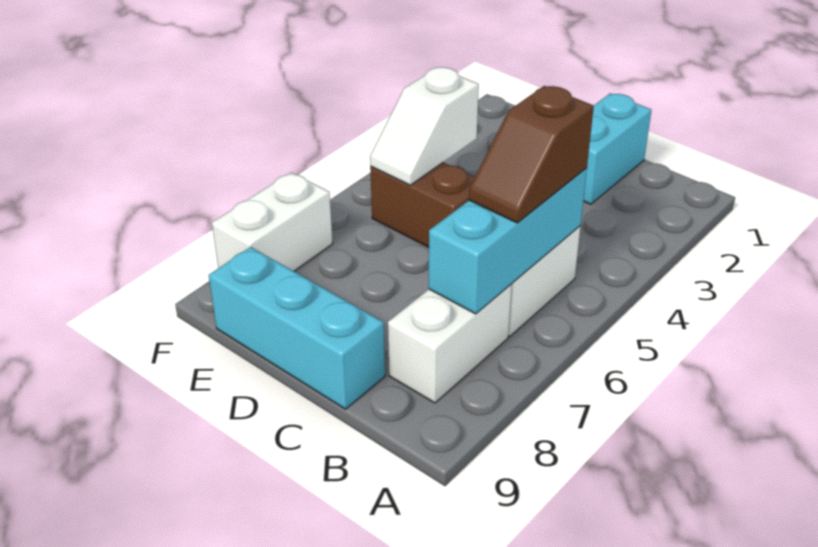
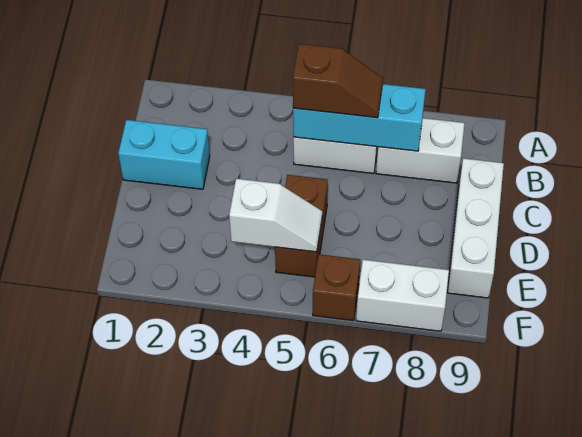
cyan 1x3 brick [209,247,385,409] -> white 1x3 brick [448,158,504,298]
none -> brown 1x1 brick [313,254,360,321]

